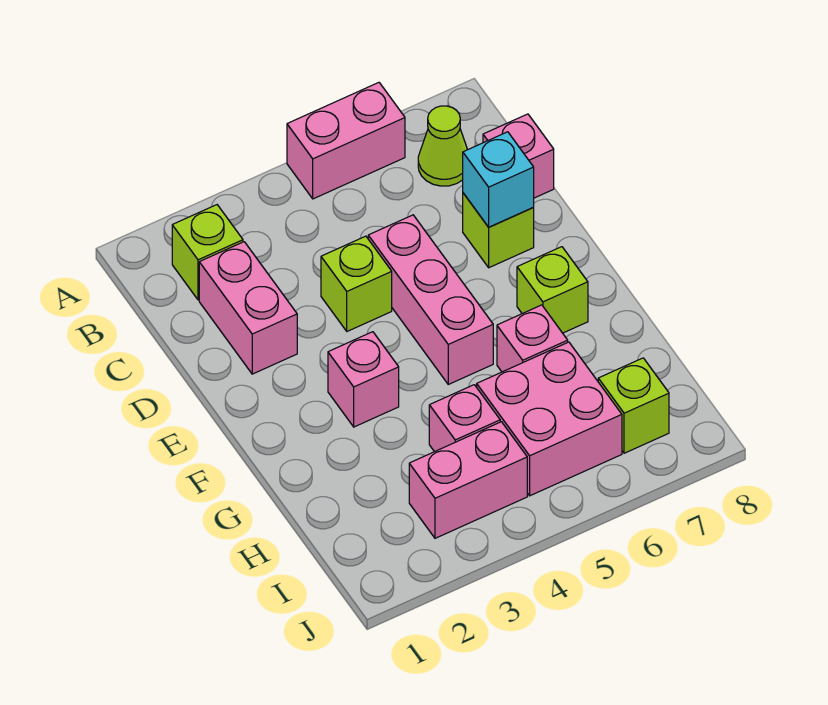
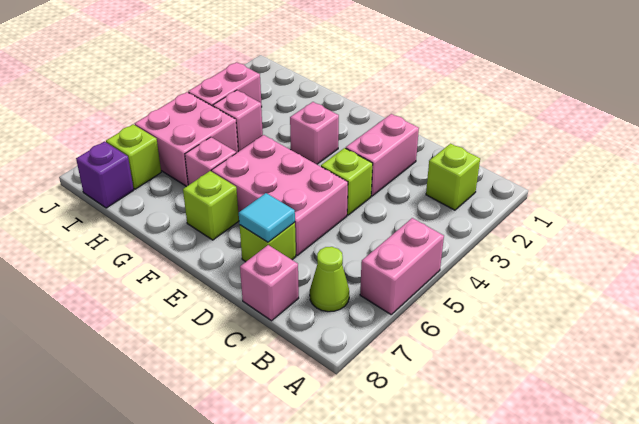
pink 1x2 brick [199,242,297,374] -> pink 1x2 brick turned to [346,114,419,196]
pink 1x3 brick [368,215,493,384] -> pink 2x3 brick [211,135,348,256]
cyan 1x1 brick [463,132,534,227] -> cyan 1x1 tile [239,193,295,242]
none -> purple 1x1 brick [76,142,134,208]

